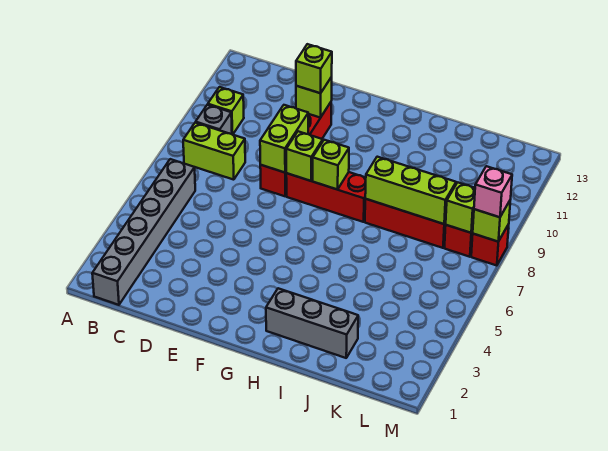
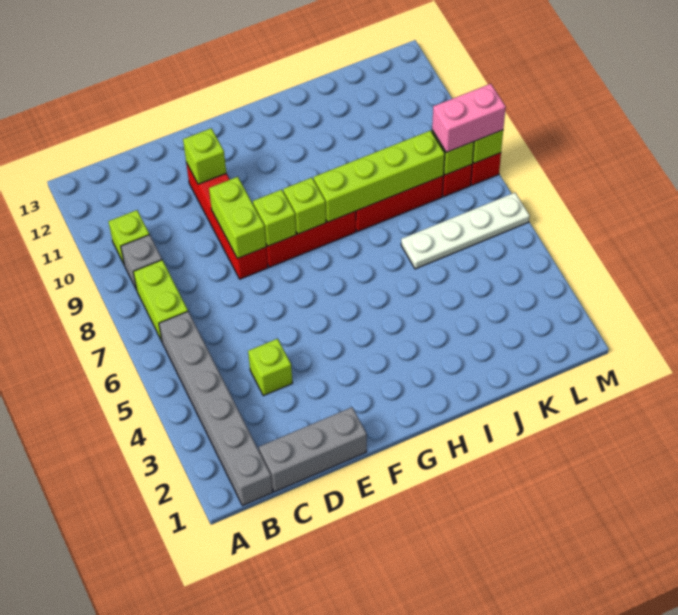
lime 1x2 brick [183,123,245,180] -> lime 1x2 brick turned to [133,260,188,341]
lime 1x1 brick [296,44,332,93] -> lime 1x1 brick moved to [248,339,292,396]
grey 1x3 brick [266,288,358,358] -> grey 1x3 brick moved to [259,407,367,492]
lime 1x3 brick [365,157,456,224] -> lime 1x4 brick [313,130,445,222]
none -> white 1x4 plate [401,193,530,269]
pink 1x1 brick [474,166,512,217] -> pink 1x2 brick [432,84,506,152]

